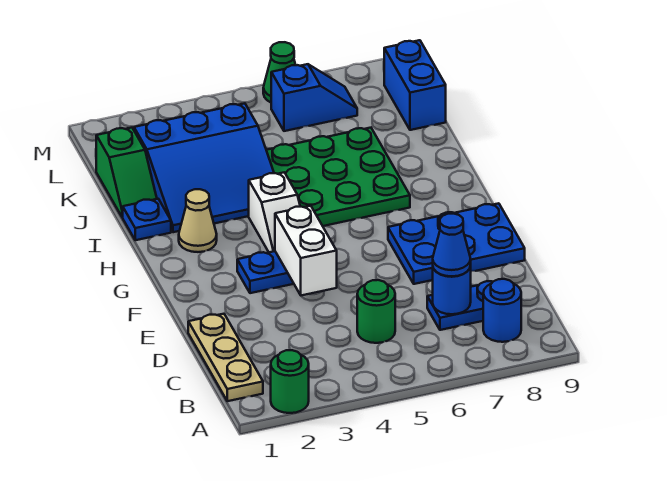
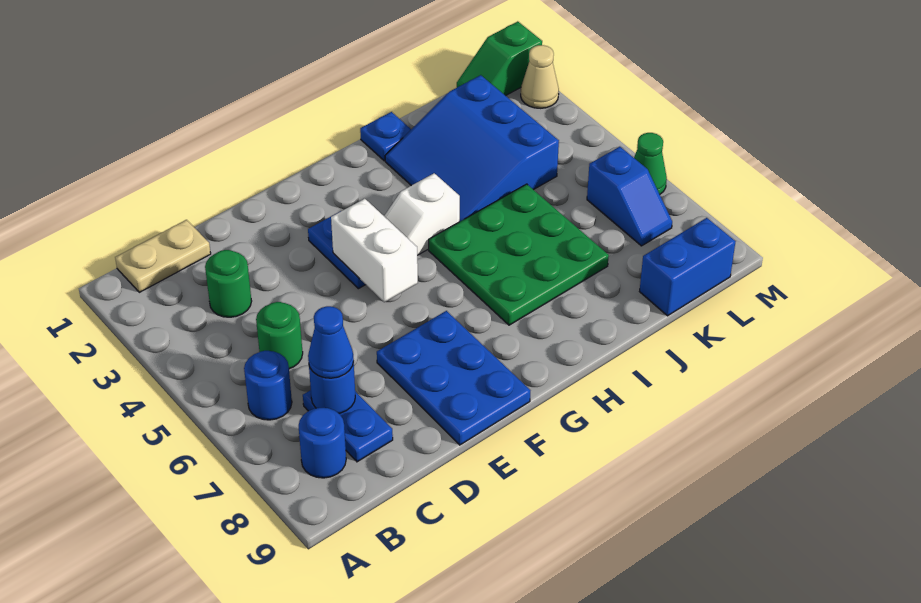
green 1x1 round brick [271,350,309,413] -> green 1x1 round brick moved to [205,250,252,317]
tan 1x3 plate [188,314,263,401] -> tan 1x2 plate [115,220,211,292]
none -> blue 1x1 round brick [244,351,292,420]
white 1x2 brick [275,206,337,295] -> white 1x2 brick turned to [331,199,418,302]
tan 1x1 cone [179,189,217,252] -> tan 1x1 cone moved to [521,45,559,108]
green 1x2 slope [96,128,157,217] -> green 1x2 slope moved to [457,21,542,96]

